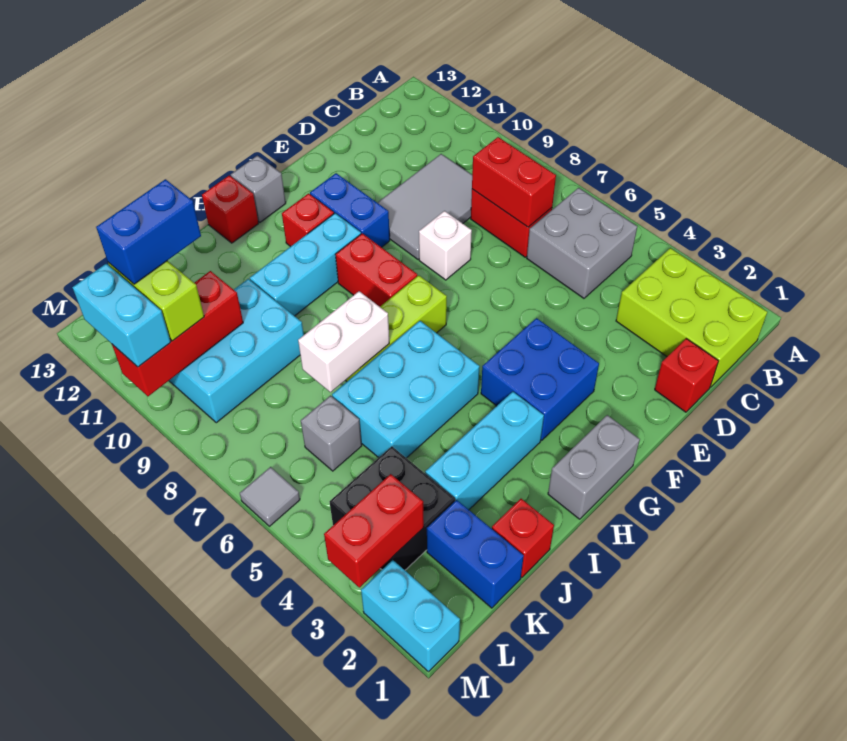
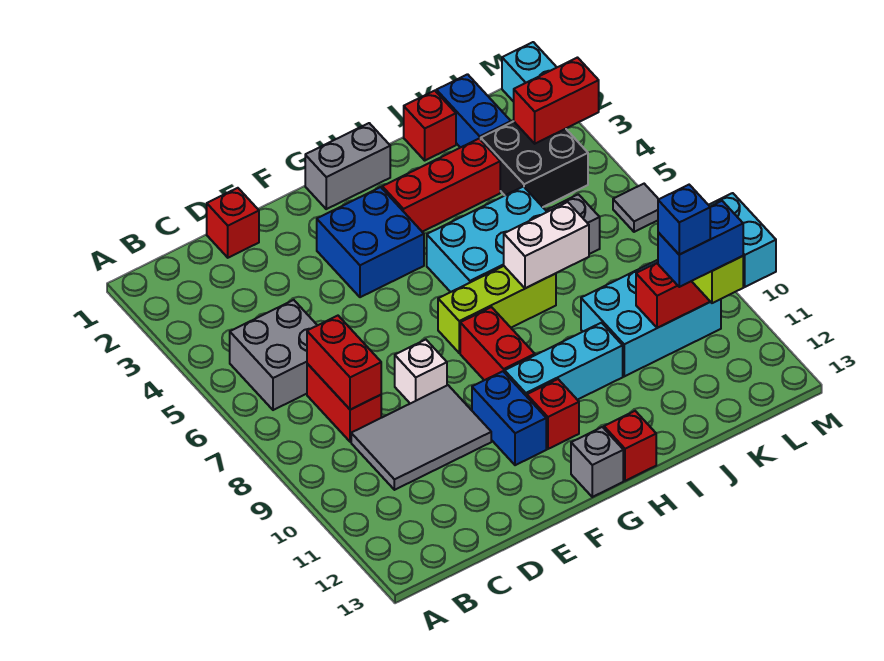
lime 2x3 brick [616,248,767,387] -> none
cyan 1x3 brick [425,392,544,510] -> red 1x3 brick [382,139,500,232]
none -> blue 1x1 brick [658,185,710,255]

